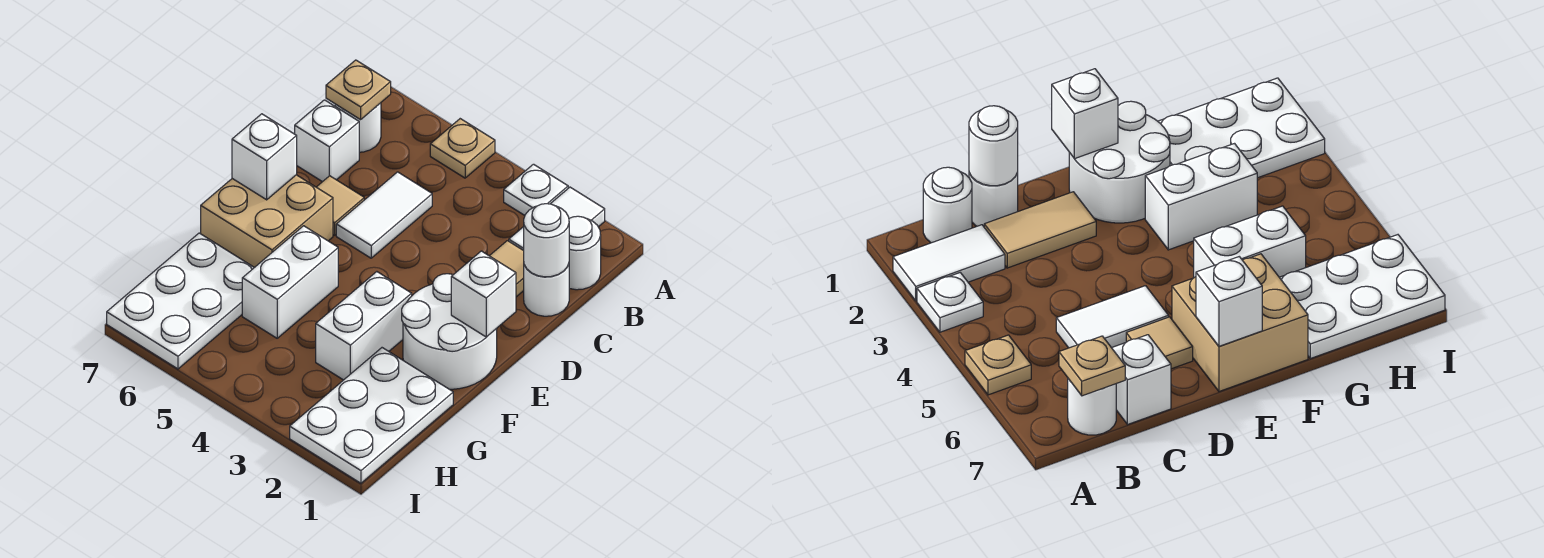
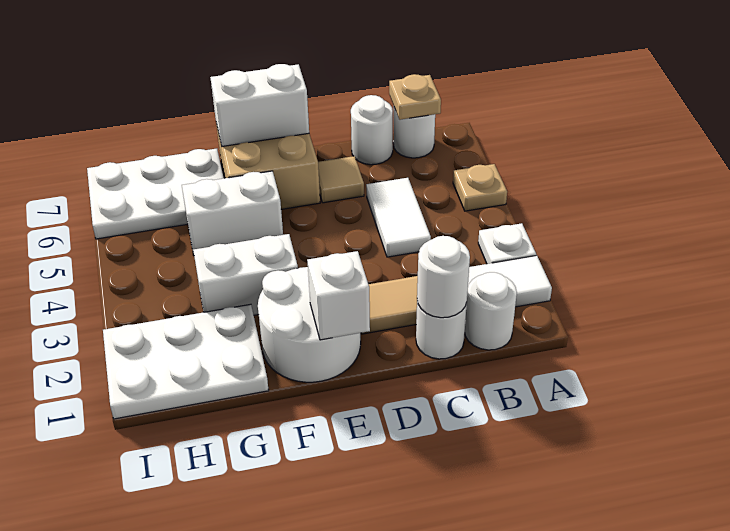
white 1x2 tile [336,172,432,258] -> white 1x2 tile turned to [366,178,431,257]
white 1x1 brick [295,100,359,182] -> white 1x1 round brick [351,95,393,165]
white 1x1 brick [232,114,297,200] -> white 1x2 brick [210,64,309,146]

